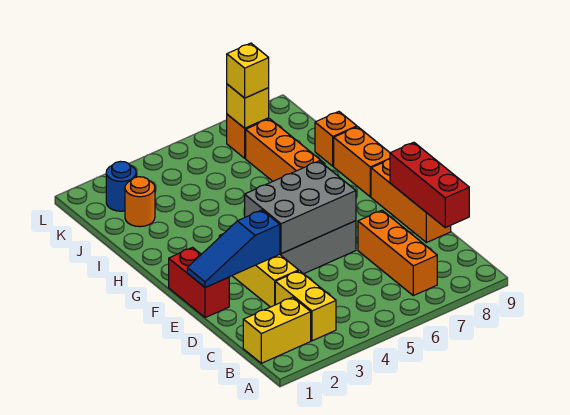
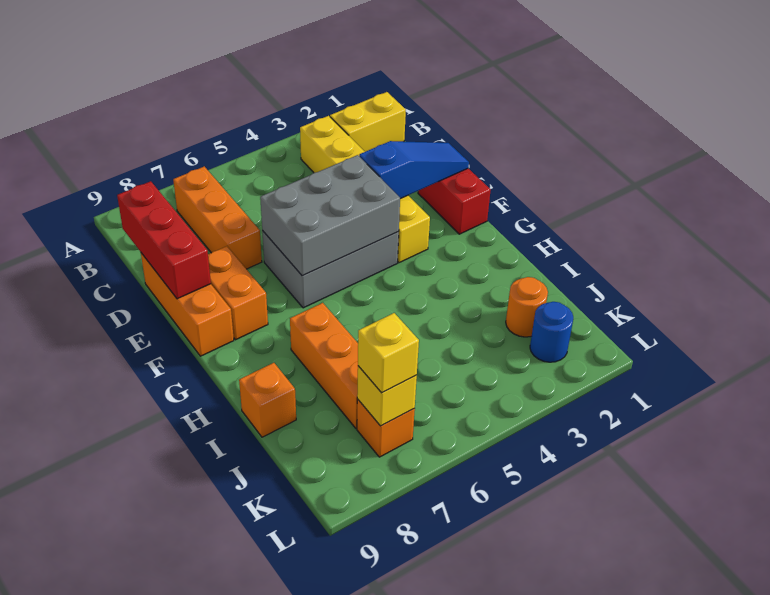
orange 1x2 brick [334,127,390,197] -> orange 1x2 brick moved to [208,246,268,340]

